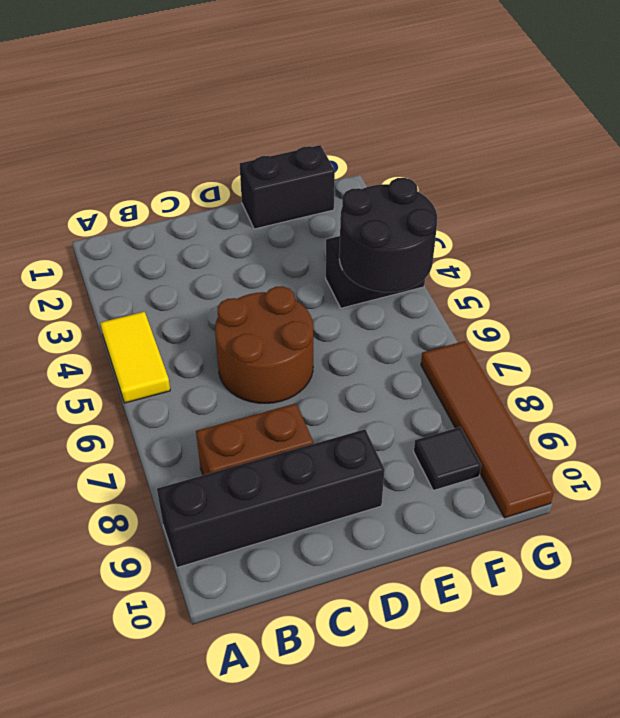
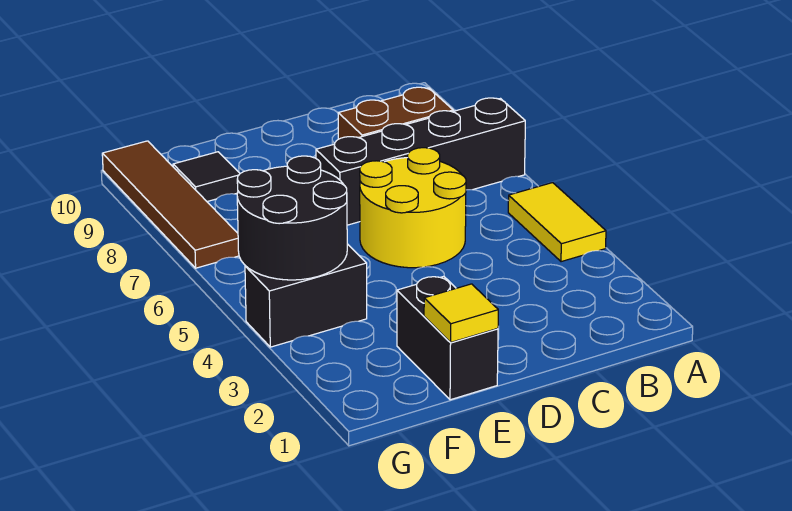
black 1x4 brick [157,429,385,567] -> black 1x4 brick moved to [316,98,525,225]
brown 2x2 round brick [215,286,313,403] -> yellow 2x2 round brick [360,148,466,268]
black 1x2 brick [240,145,335,229] -> black 1x2 brick turned to [397,276,498,400]
none -> yellow 1x1 tile [424,284,498,342]

